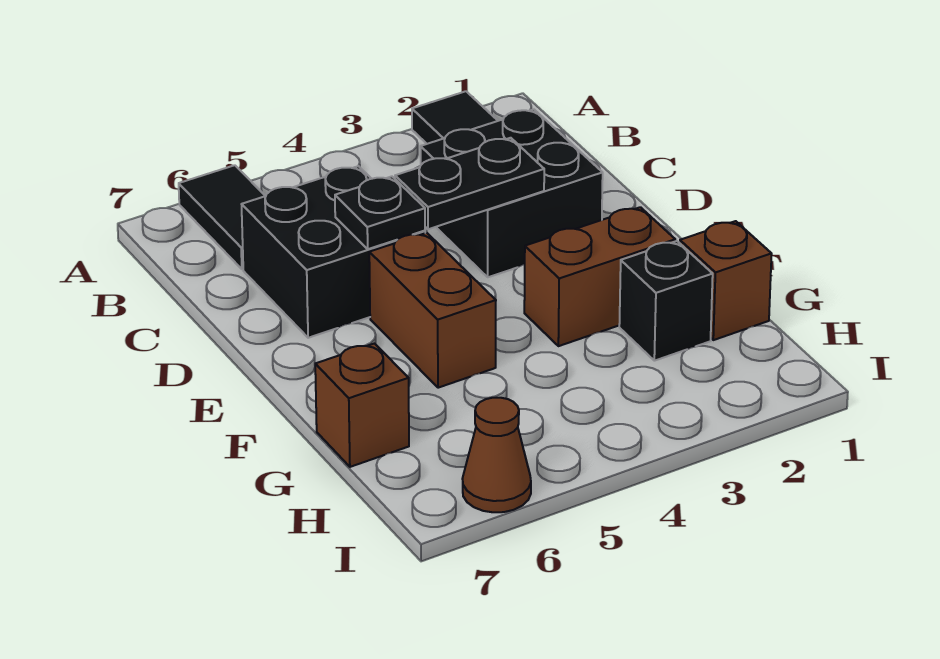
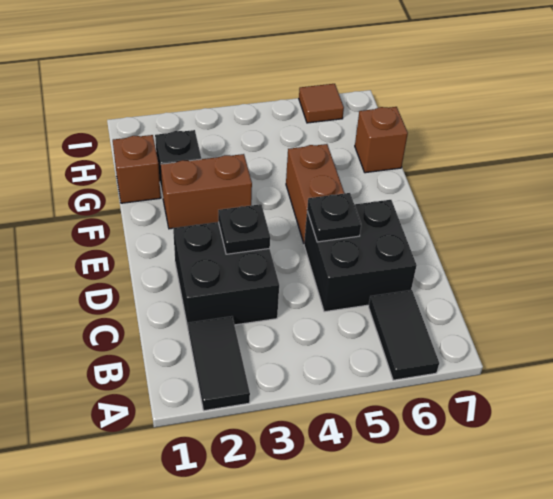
black 1x2 plate [395,138,544,229] -> black 1x1 plate [218,204,270,254]
brown 1x1 cone [463,398,531,512] -> brown 1x1 tile [299,84,344,123]

